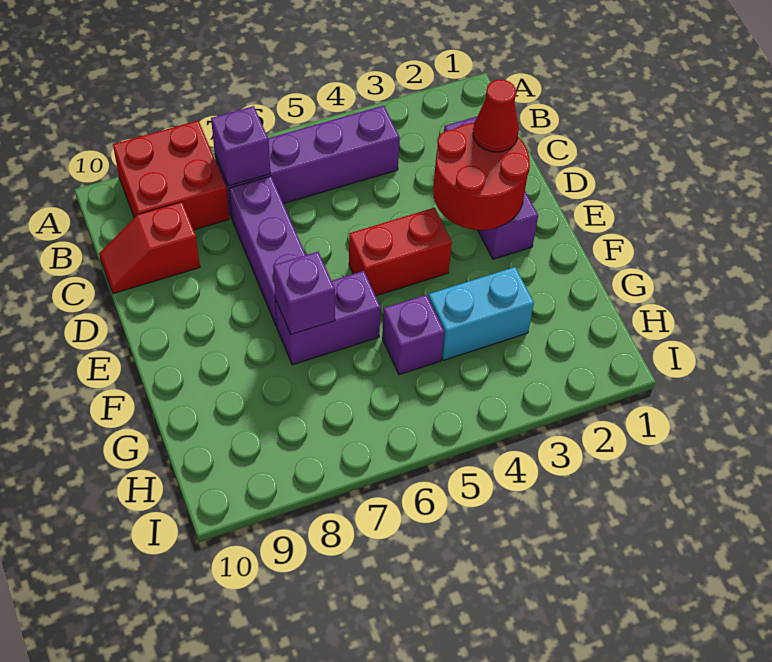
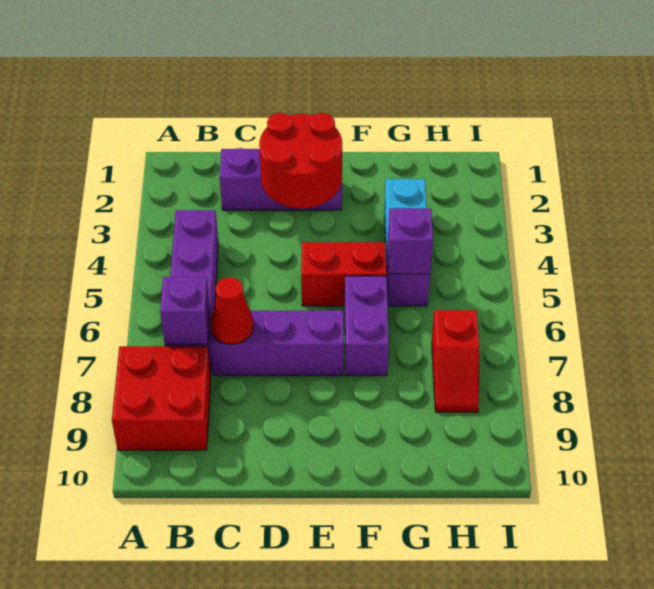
red 1x2 slope [99,202,200,294] -> red 1x2 slope moved to [432,310,479,412]
red 1x1 cone [473,79,519,152] -> red 1x1 cone moved to [210,277,254,344]
red 1x2 brick [349,208,452,296] -> red 1x2 brick turned to [301,242,387,306]
purple 1x1 brick [273,252,335,335] -> purple 1x1 brick moved to [388,208,433,274]

